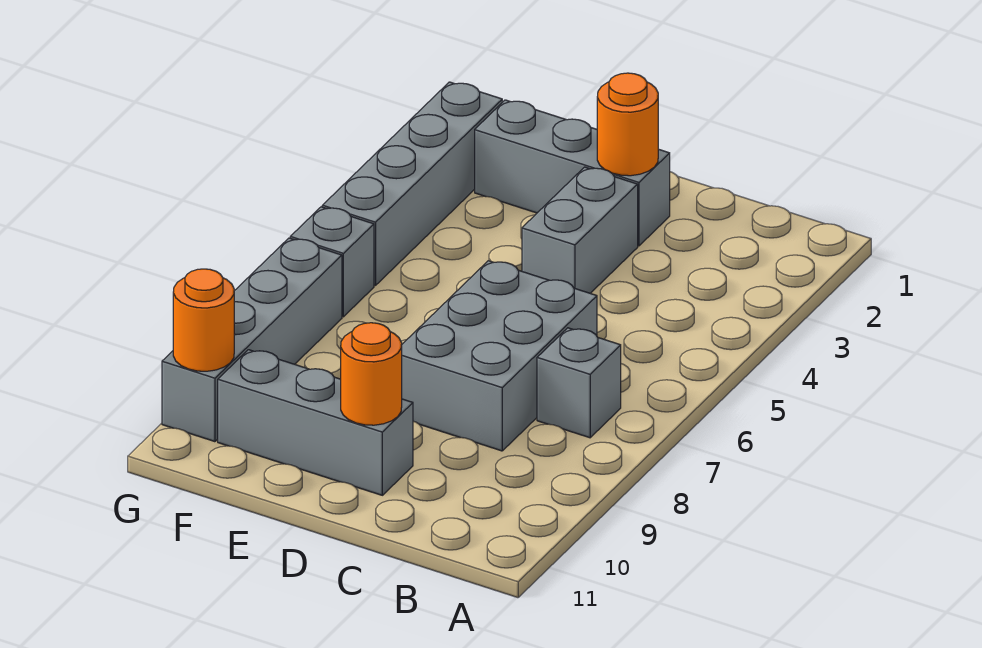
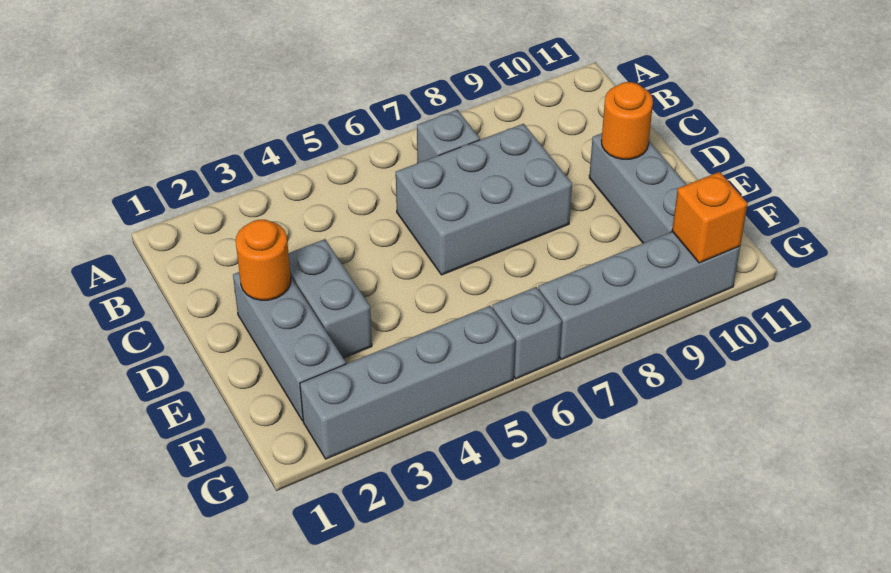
grey 1x2 brick [522,167,638,293] -> grey 1x2 brick turned to [288,239,372,358]
orange 1x1 round brick [173,269,234,371] -> orange 1x1 brick [672,172,748,263]

